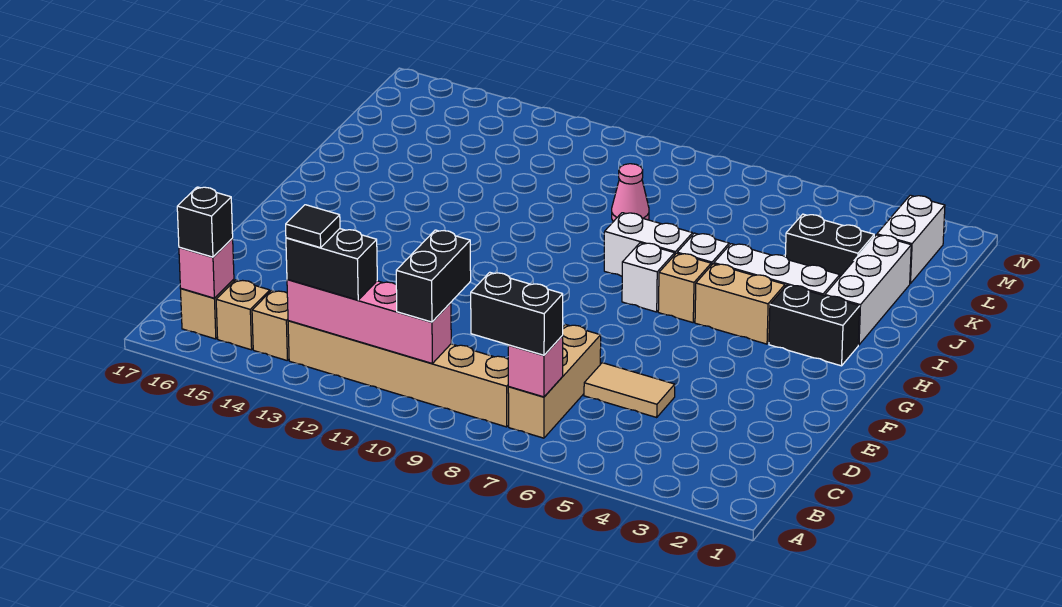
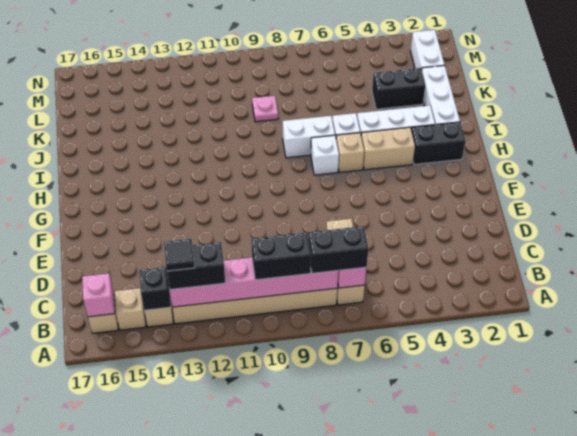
pink 1x4 brick [287,279,451,363] -> pink 1x6 brick [170,257,339,307]
black 1x2 brick [396,230,471,322] -> black 1x2 brick turned to [251,232,311,280]
black 1x1 brick [177,187,233,257] -> black 1x1 brick moved to [139,267,171,310]
tan 1x2 tile [584,363,675,417] -> none
pink 1x1 cone [612,164,649,222] -> pink 1x1 plate [252,96,278,122]

